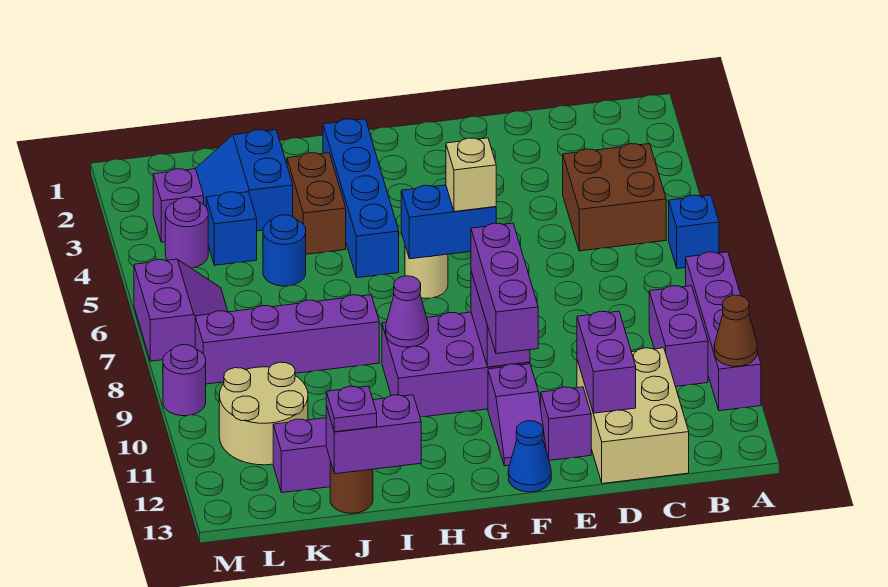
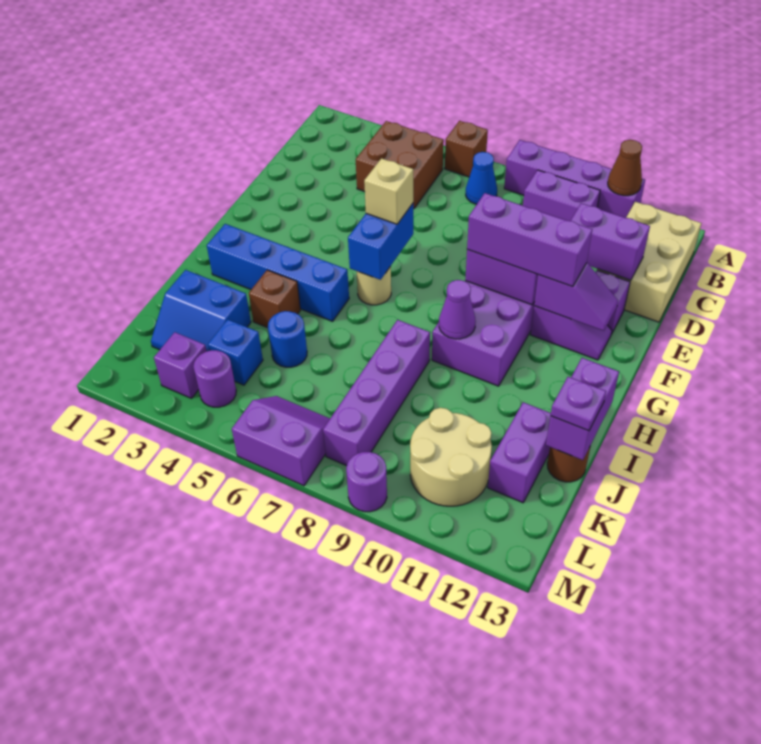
blue 1x1 brick [669,195,719,269] -> brown 1x1 brick [445,121,488,177]
tan 2x3 brick [577,348,689,484] -> tan 2x3 brick turned to [597,202,701,322]
none -> purple 1x2 slope [534,263,618,331]
blue 1x1 cone [508,421,551,492] -> blue 1x1 cone moved to [466,152,497,204]
brown 1x2 brick [287,153,346,254] -> brown 1x1 brick [249,270,300,327]

